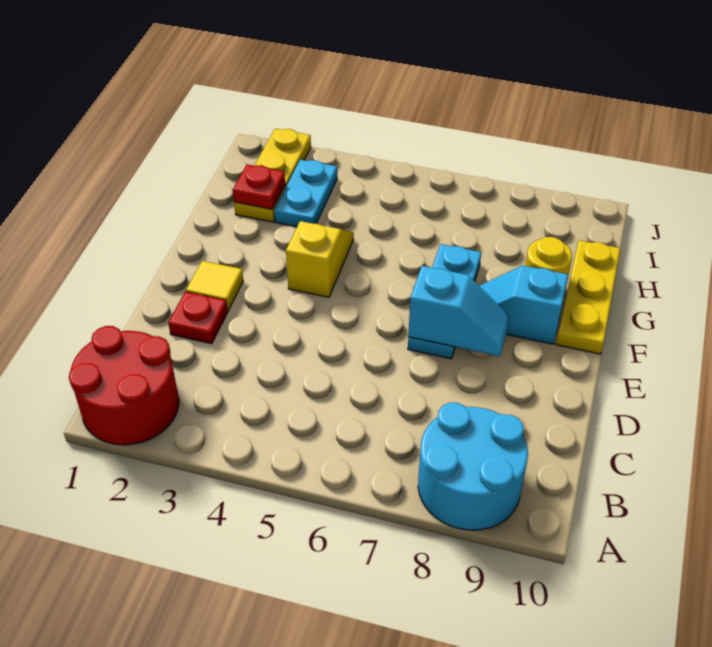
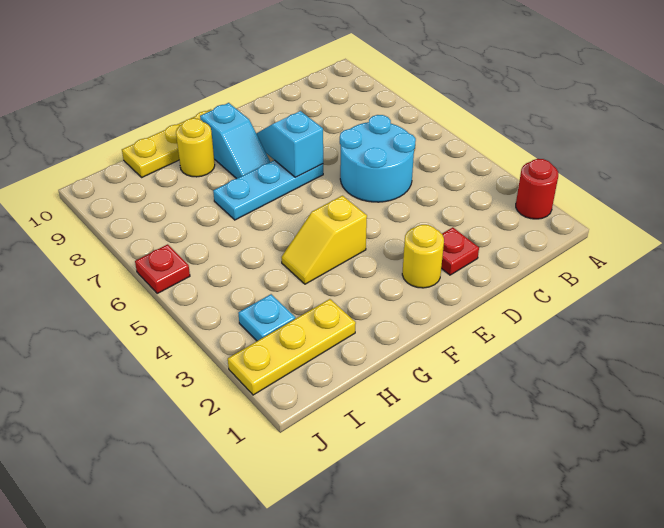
red 2x2 round brick [69,326,179,445] -> red 1x1 round brick [516,159,558,219]
cyan 2x2 round brick [418,403,528,530] -> cyan 2x2 round brick moved to [340,115,416,202]
yellow 1x1 tile [186,261,243,311] -> yellow 1x1 round brick [402,225,444,288]
red 1x1 plate [233,165,285,209] -> red 1x1 plate moved to [135,244,190,293]
cyan 1x2 plate [274,160,337,227] -> cyan 1x1 plate [238,294,295,341]

